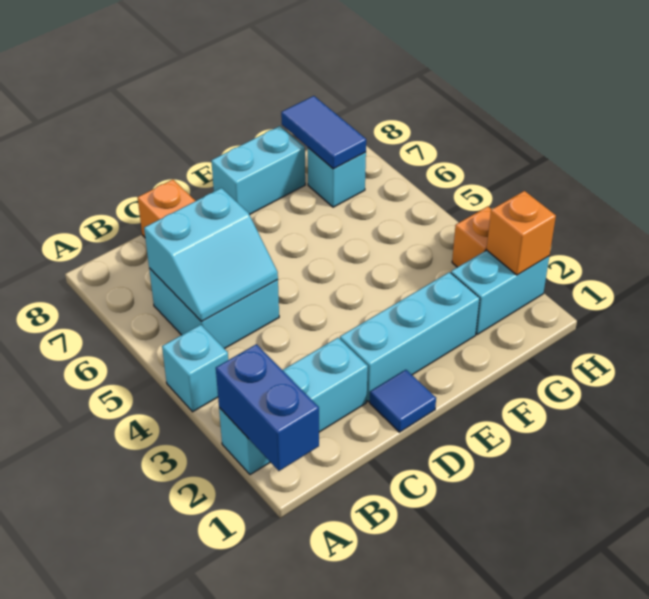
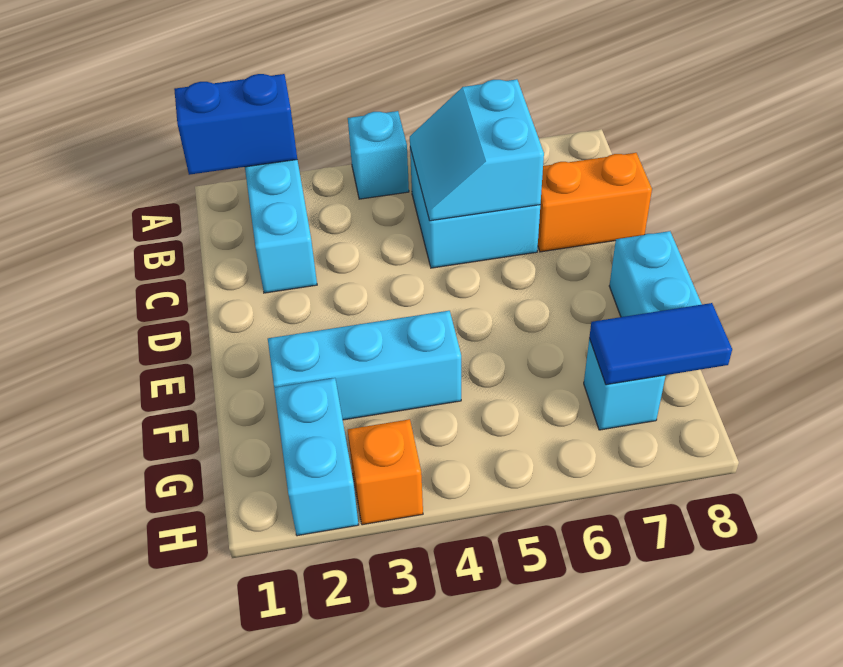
blue 1x1 tile [370,370,436,432] -> none
cyan 1x3 brick [340,272,480,402] -> cyan 1x3 brick turned to [268,311,461,420]
orange 1x1 brick [486,191,556,275] -> none

